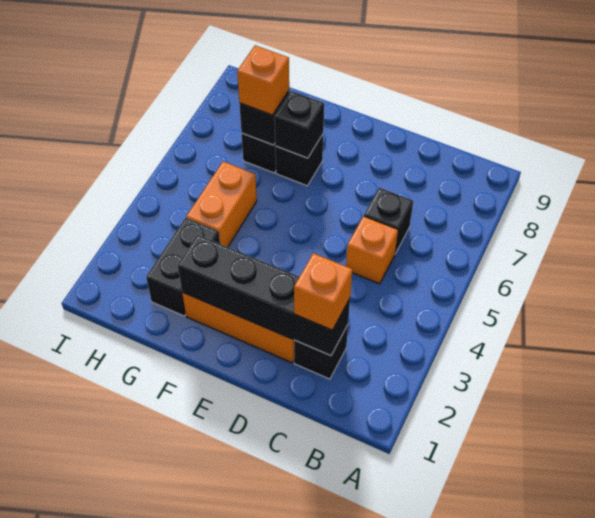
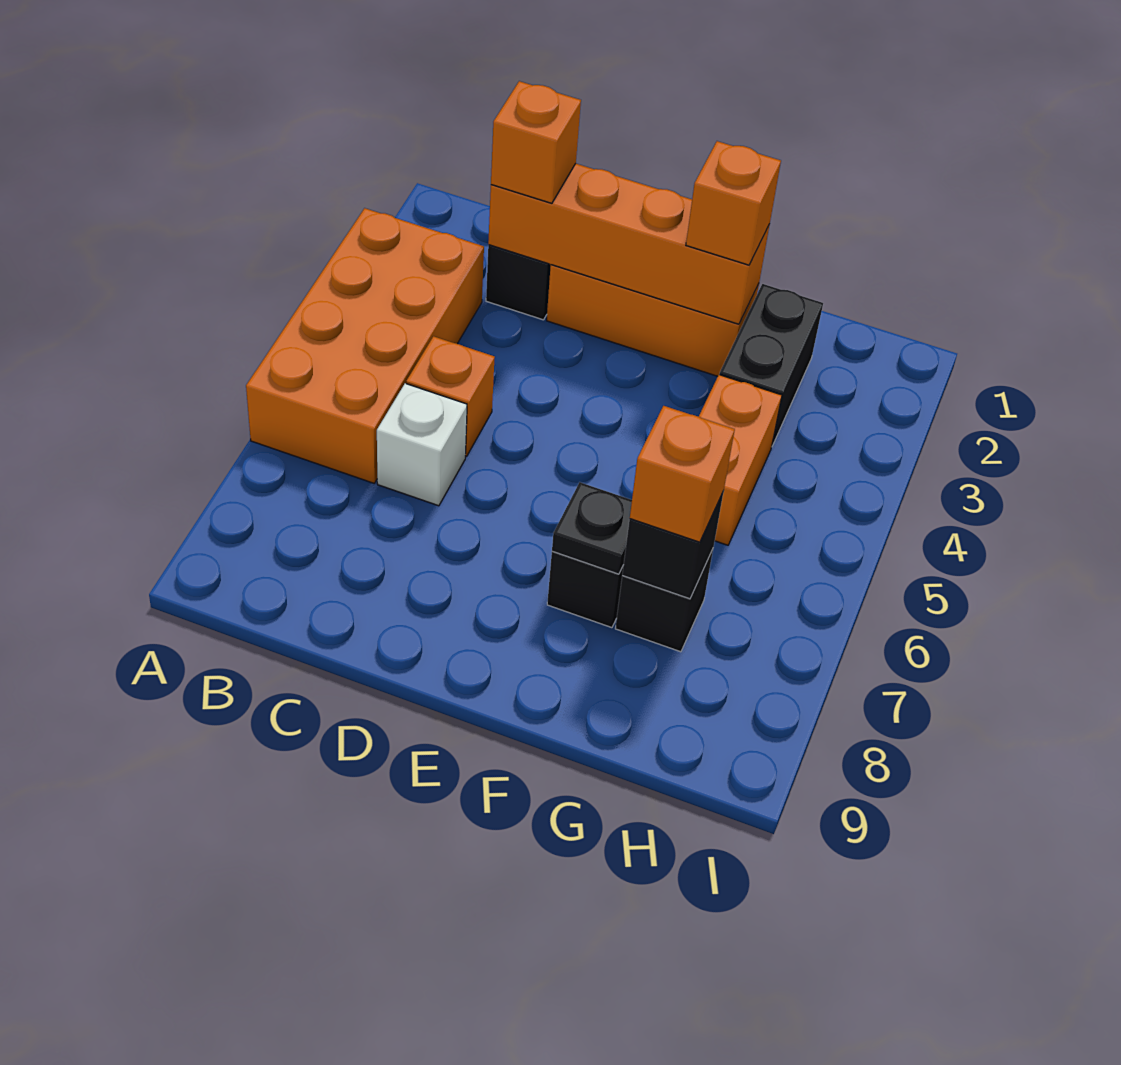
none -> orange 2x4 brick [246,208,484,483]
black 1x4 brick [178,235,350,356] -> orange 1x4 brick [488,164,770,324]
black 1x1 brick [364,188,413,254] -> white 1x1 brick [377,383,467,506]
none -> orange 1x1 brick [686,141,781,265]
black 1x1 brick [274,91,324,158] -> black 1x1 plate [552,482,632,574]

